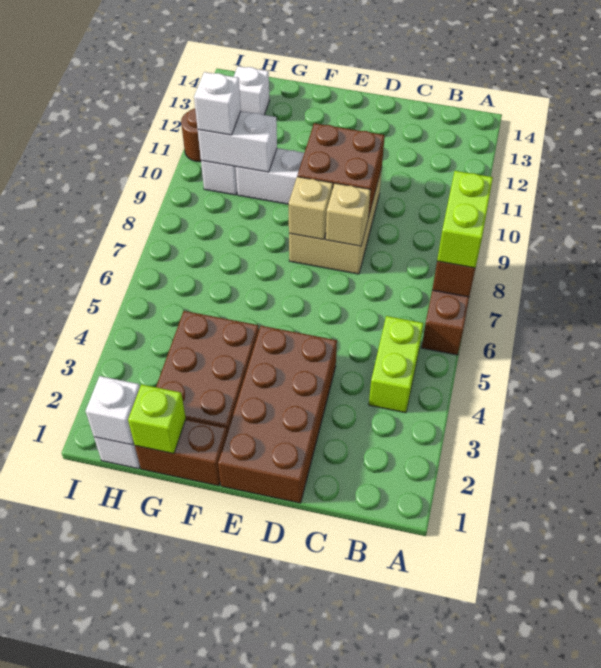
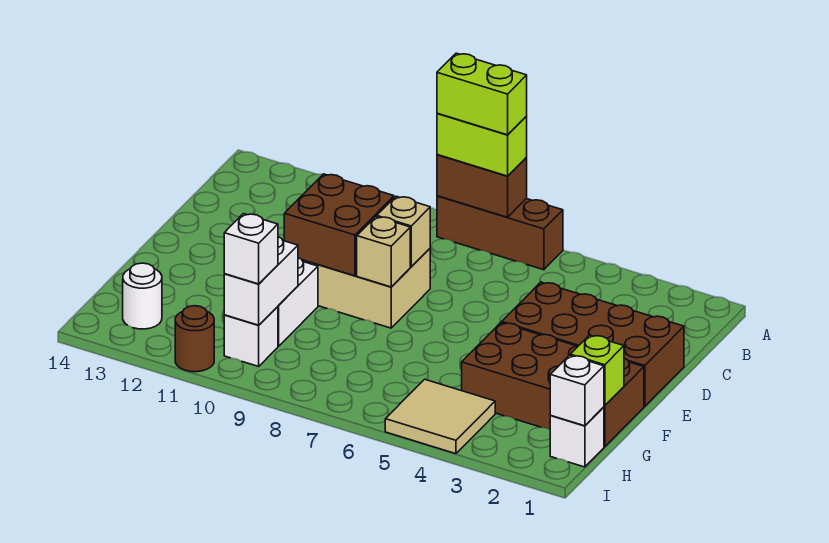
lime 1x2 brick [369,316,423,413] -> lime 1x2 brick moved to [437,53,527,135]
none -> tan 2x2 tile [385,379,495,454]
white 1x1 brick [234,66,270,115] -> white 1x1 round brick [123,263,162,329]

